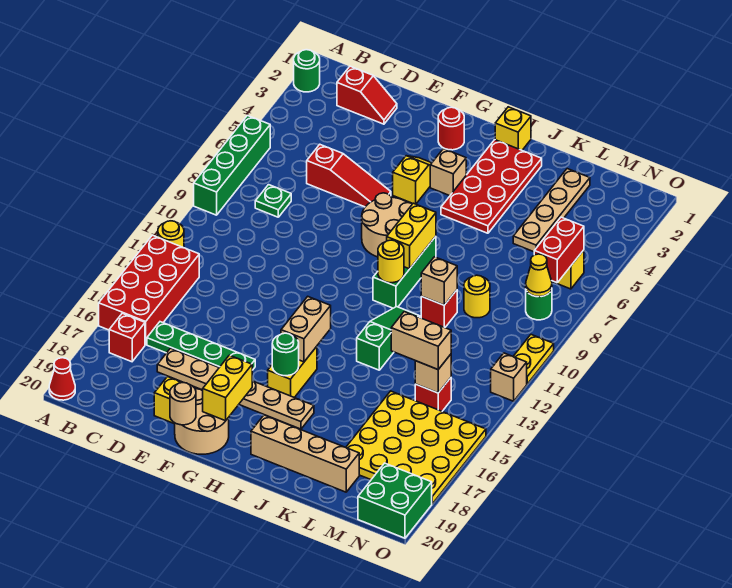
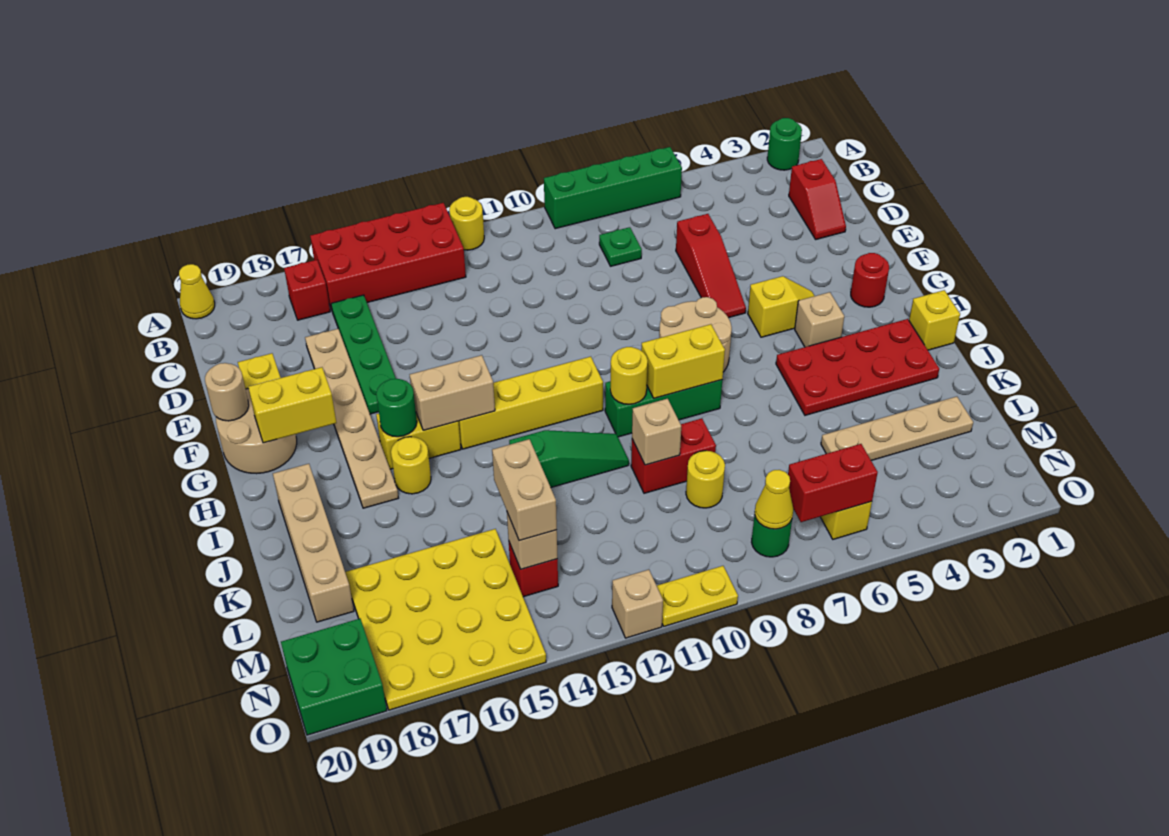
red 1x1 cone [49,358,75,400] -> yellow 1x1 cone [179,264,215,319]
none -> yellow 1x4 brick [458,357,603,449]
none -> yellow 1x1 round brick [391,437,431,494]
red 1x1 brick [421,290,457,328] -> red 1x2 brick [631,418,716,493]

